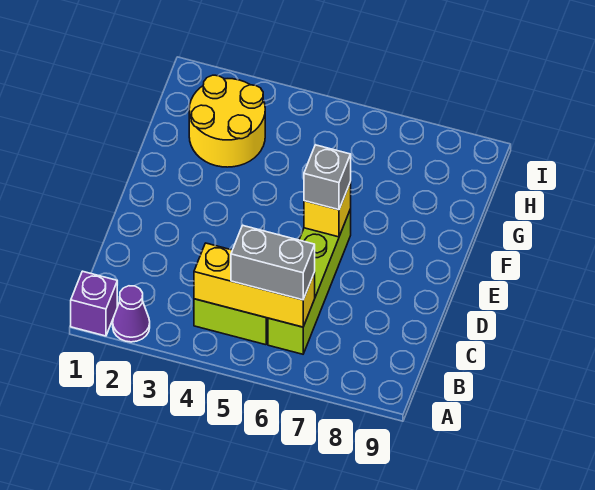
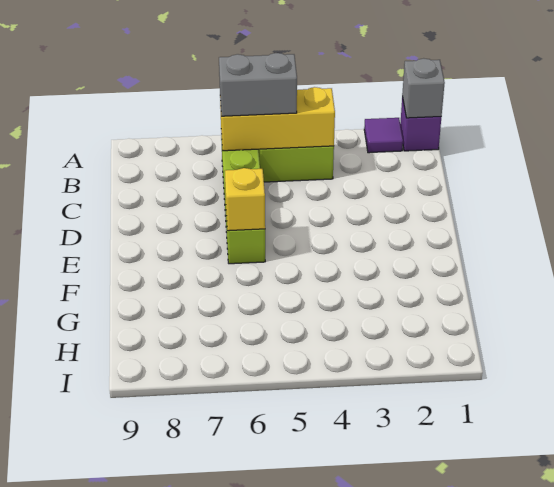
purple 1x1 cone [113,286,150,342] -> purple 1x1 tile [364,118,403,153]
grey 1x1 brick [304,145,351,210] -> grey 1x1 brick moved to [402,58,445,118]
yellow 2x2 round brick [189,75,265,167] -> none

